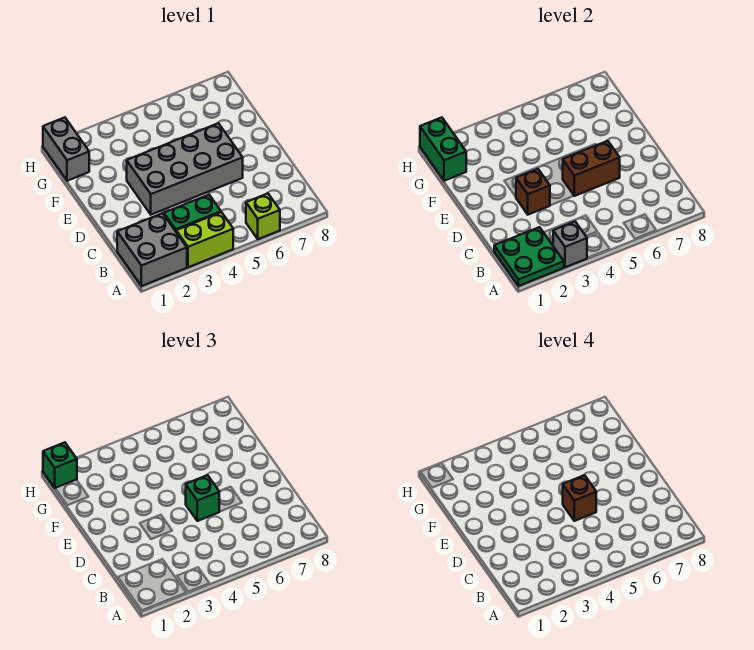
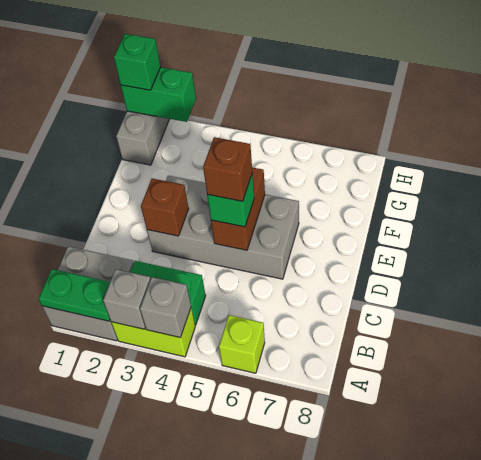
green 2x2 plate [494,227,564,286] -> green 1x2 plate [39,269,110,321]
none -> grey 1x1 brick [140,277,191,338]
brown 1x2 brick [563,141,620,196] -> brown 1x2 brick turned to [211,167,265,250]
green 1x2 brick [420,117,466,181] -> green 1x2 brick turned to [121,67,196,122]

